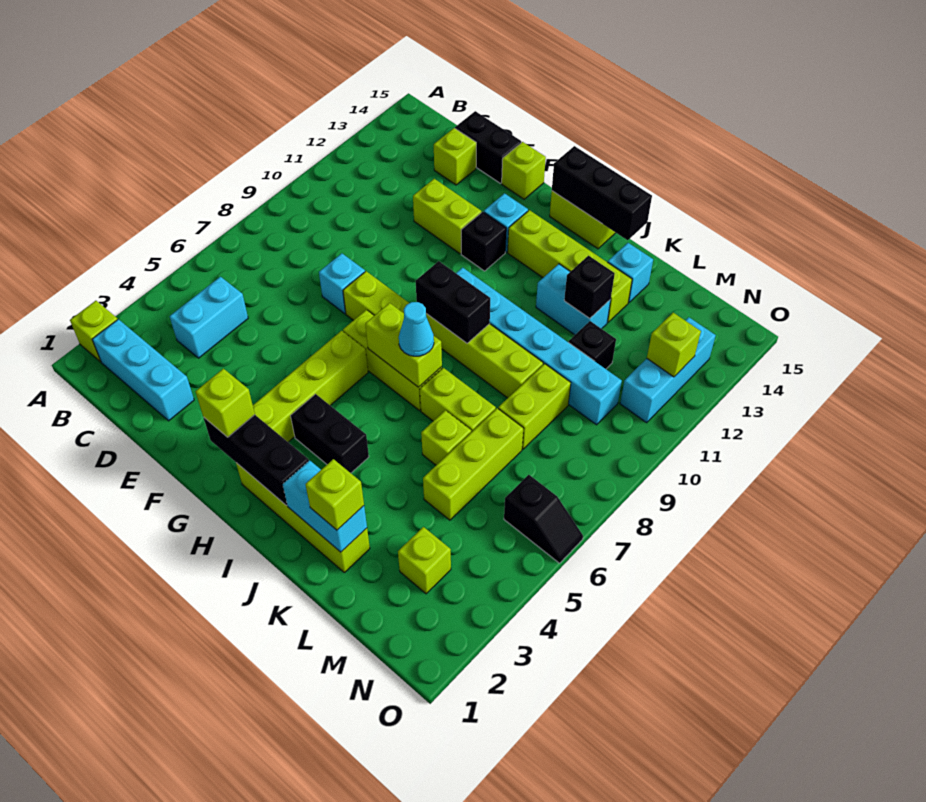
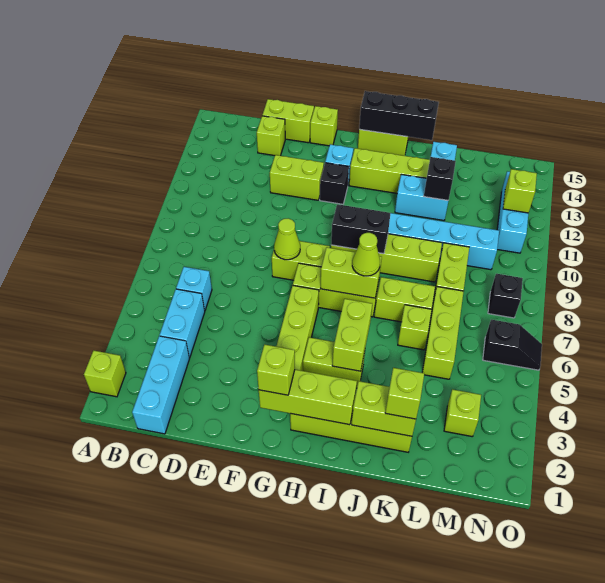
cyan 1x3 brick [92,319,194,421] -> cyan 1x3 brick turned to [132,336,189,434]
black 1x2 brick [455,111,521,183] -> lime 1x2 brick [262,99,314,143]
cyan 1x1 brick [319,253,365,314] -> cyan 1x1 brick moved to [176,267,212,311]
none -> lime 1x1 cone [274,218,300,260]
black 1x3 brick [203,415,309,505] -> lime 1x3 brick [259,370,357,425]
black 1x2 brick [291,394,369,473] -> lime 1x2 brick [303,337,365,388]
none -> lime 1x2 brick [332,299,372,371]
cyan 1x1 cone [399,302,434,356] -> lime 1x1 cone [352,233,380,276]
cyan 1x2 brick [283,460,367,552] -> lime 1x2 brick [352,381,416,436]
black 1x1 brick [569,321,616,369] -> black 1x1 brick moved to [488,274,523,318]

